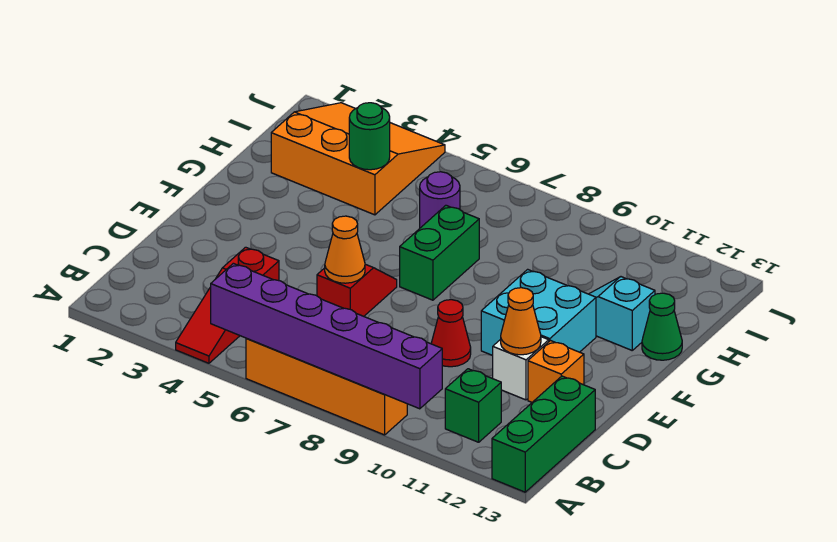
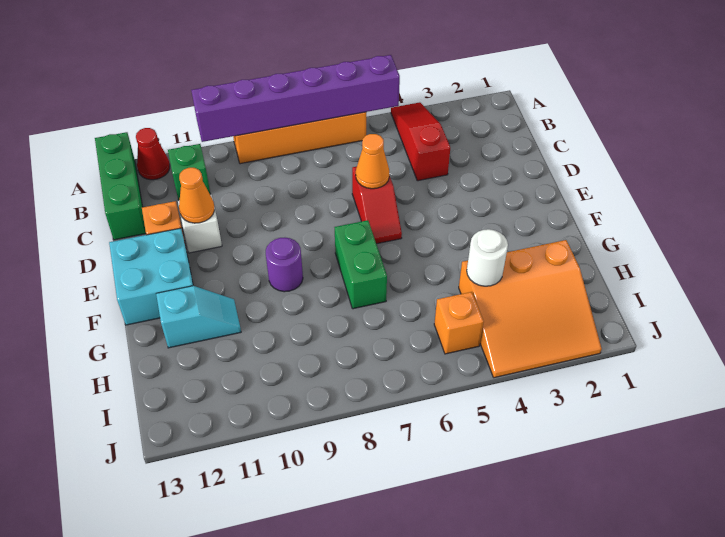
red 1x1 cone [431,300,471,367] -> red 1x1 cone moved to [136,128,170,180]
cyan 2x2 brick [481,269,596,356] -> cyan 2x2 brick moved to [109,228,193,325]
green 1x1 cone [642,293,682,360] -> none
green 1x1 round brick [349,103,390,170] -> white 1x1 round brick [467,229,508,286]
purple 1x1 round brick [420,172,460,228] -> purple 1x1 round brick moved to [266,238,303,292]
none -> orange 1x1 brick [434,292,484,354]

